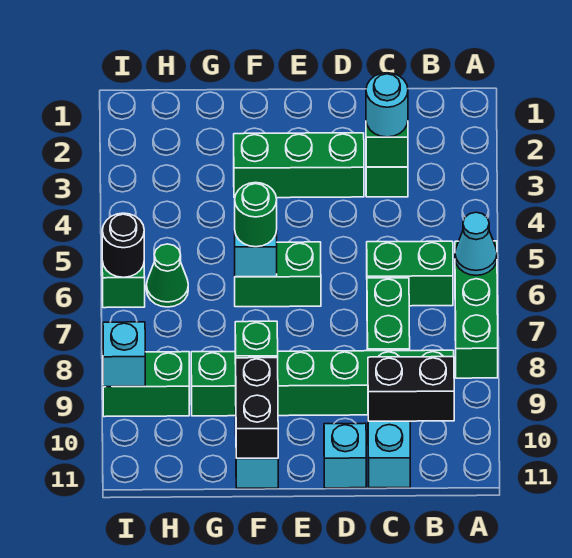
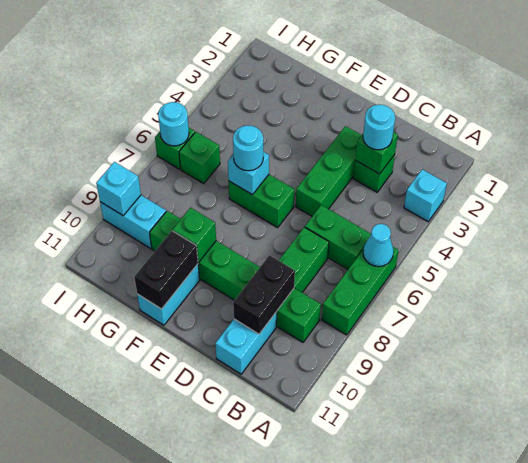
black 1x2 brick [368,357,454,421] -> black 1x2 brick turned to [233,255,295,334]
green 1x3 brick [234,133,364,198] -> green 1x3 brick turned to [296,126,361,216]
cyan 1x1 brick [324,423,366,488] -> cyan 1x1 brick moved to [404,169,447,222]
green 1x1 round brick [235,183,277,247] -> cyan 1x1 round brick [233,125,263,171]
green 1x1 cone [146,244,188,307] -> green 1x1 brick [179,132,220,184]
green 1x2 brick [103,352,189,417] -> cyan 1x2 brick [100,195,166,248]
black 1x1 round brick [102,213,144,277] -> cyan 1x1 round brick [158,102,189,146]

